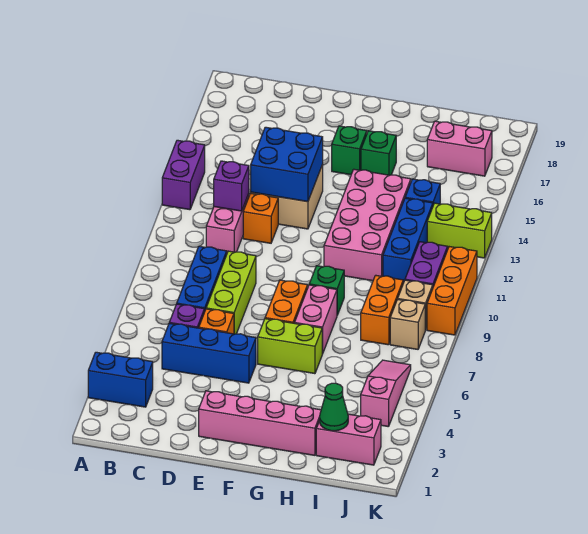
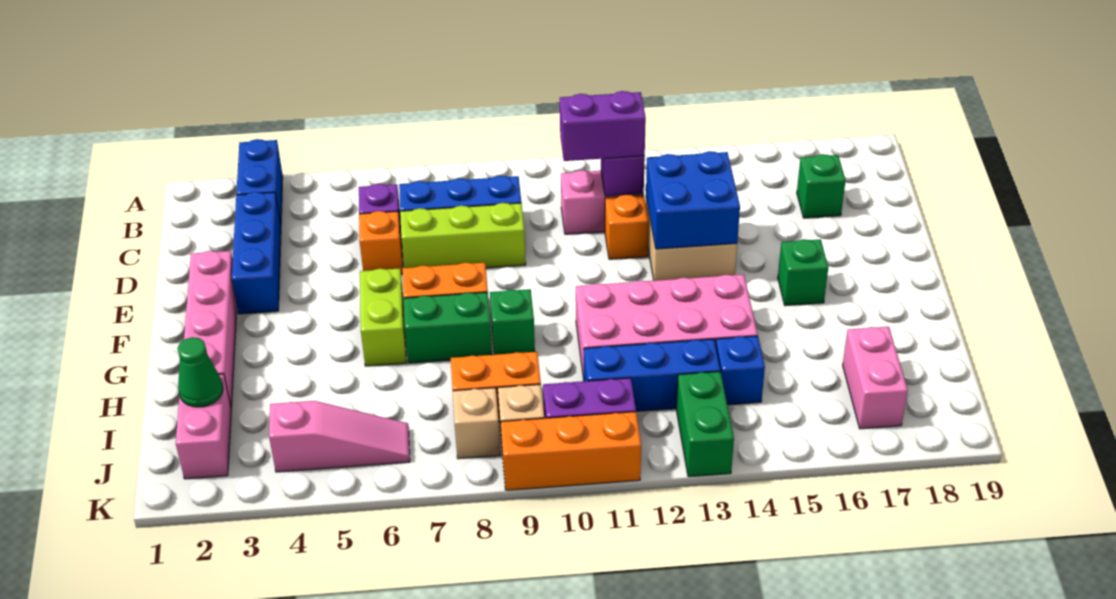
purple 1x2 brick [162,140,205,210] -> purple 1x2 brick moved to [560,91,646,161]
blue 1x3 brick [162,323,256,383] -> blue 1x3 brick moved to [232,192,281,314]
pink 1x2 brick [295,285,337,354] -> green 1x2 brick [404,292,492,363]
green 1x1 brick [361,131,396,175] -> green 1x1 brick moved to [797,154,846,218]
lime 1x2 brick [427,203,492,258] -> green 1x2 brick [676,371,734,477]

